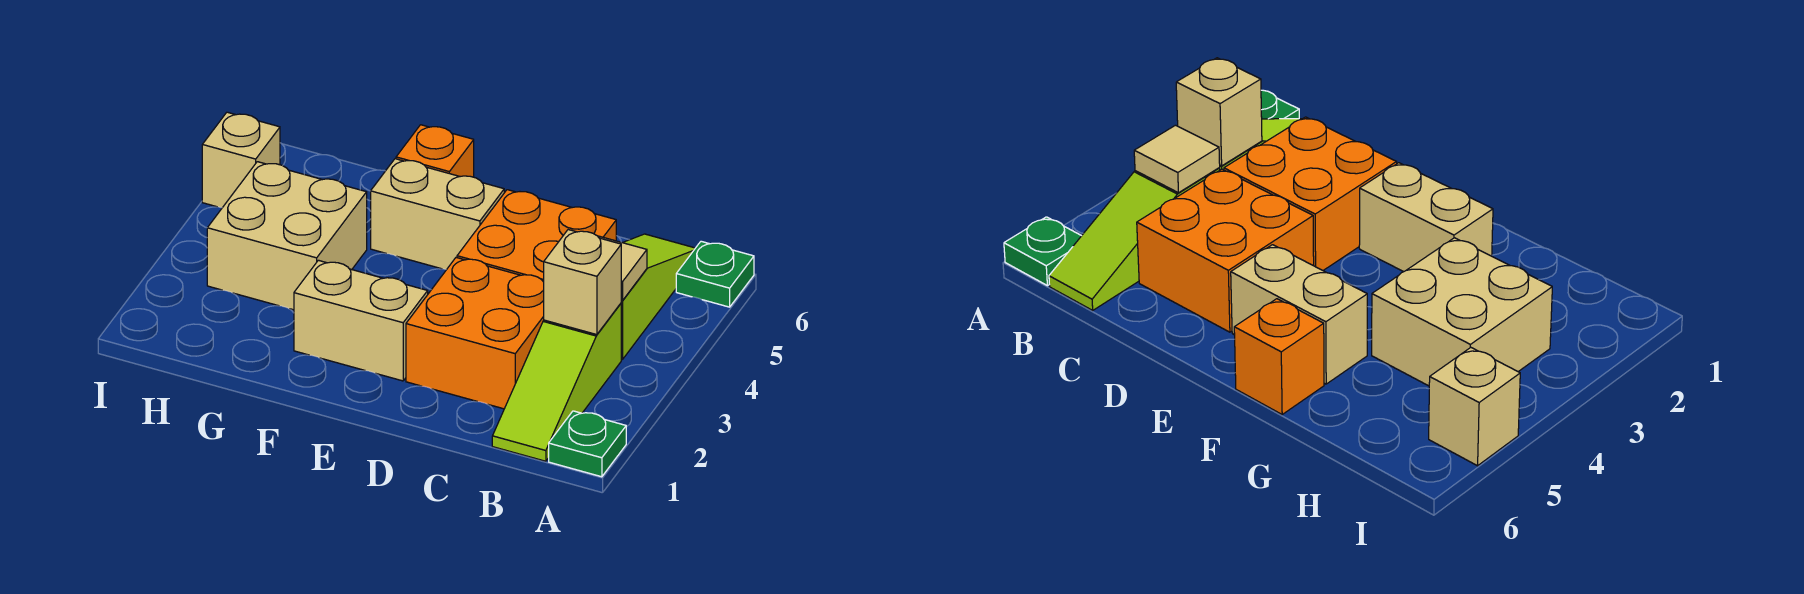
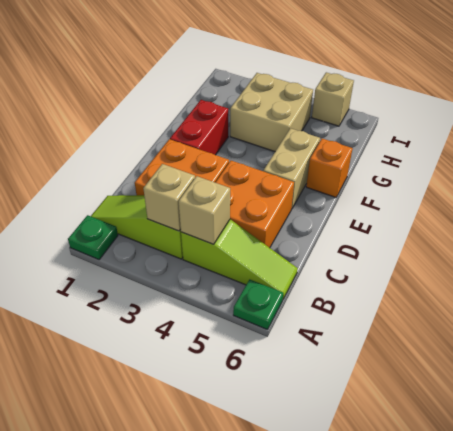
tan 1x1 tile [598,236,647,301] -> tan 1x1 brick [179,176,230,244]
tan 1x2 brick [294,260,428,381] -> red 1x2 brick [170,100,228,155]

